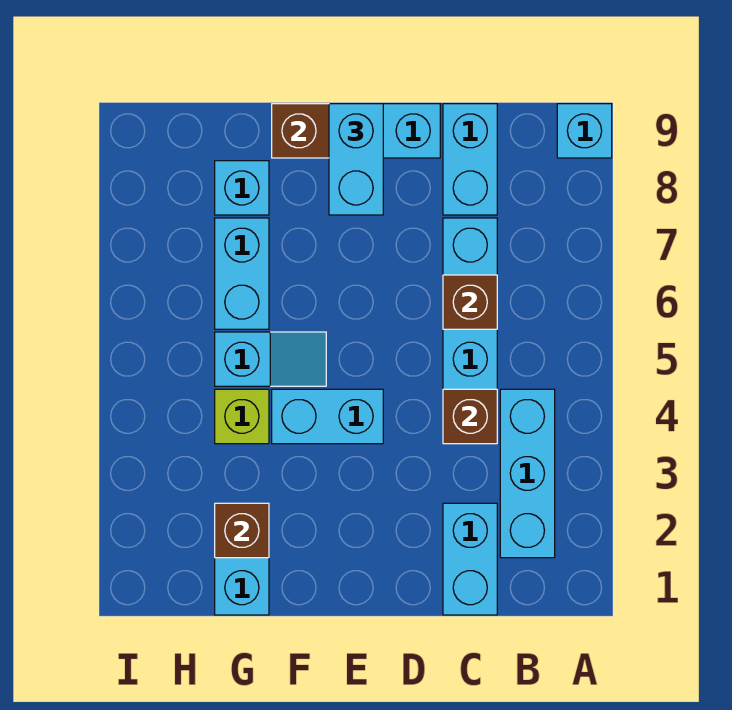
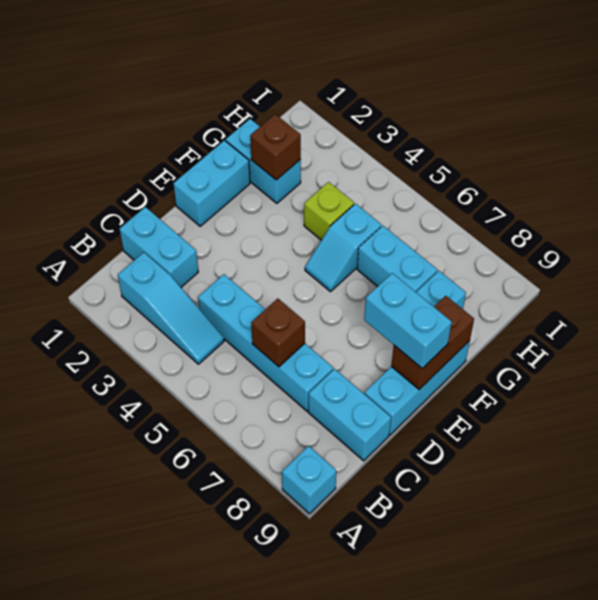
cyan 1x3 brick [500,389,555,558] -> cyan 1x3 slope [118,252,224,364]
brown 1x1 brick [443,389,497,444] -> none
cyan 1x2 brick [272,389,383,444] -> cyan 1x2 brick moved to [173,140,250,226]

